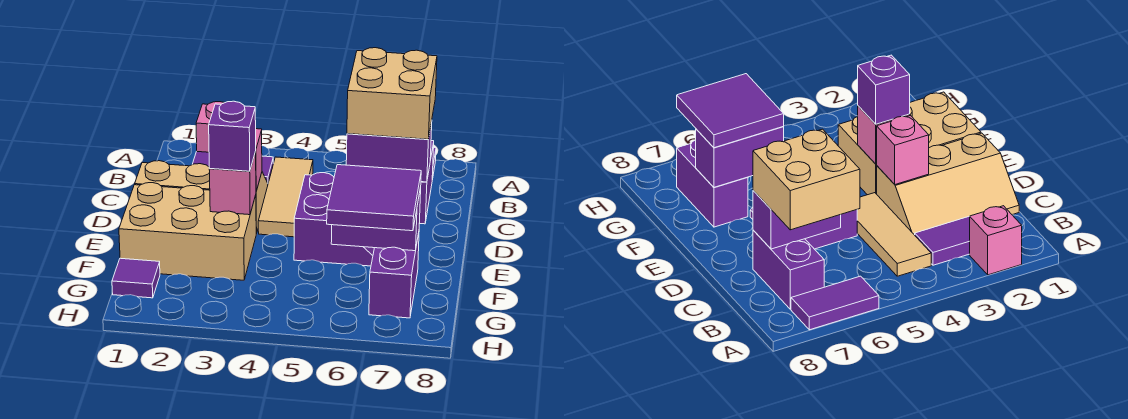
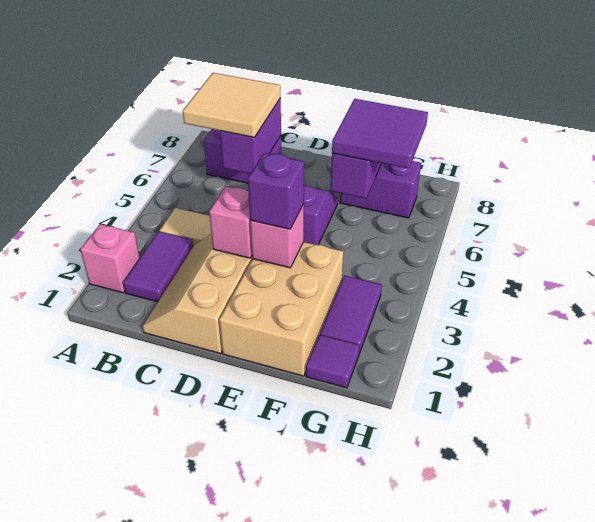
purple 1x2 tile [791,276,879,330] -> purple 1x2 tile moved to [320,276,382,354]
tan 2x2 brick [347,48,437,139] -> tan 2x2 tile [183,73,281,137]

